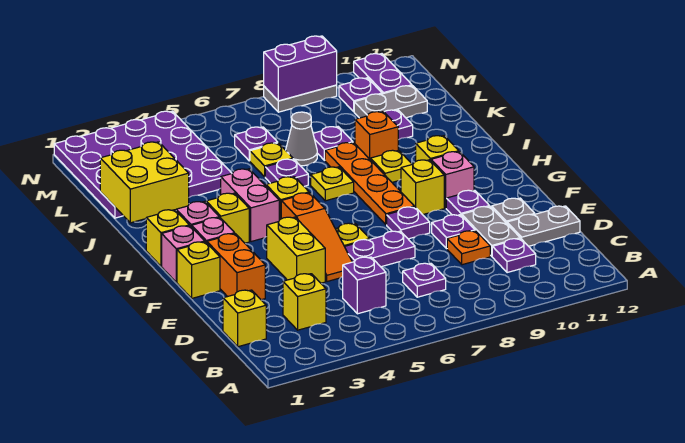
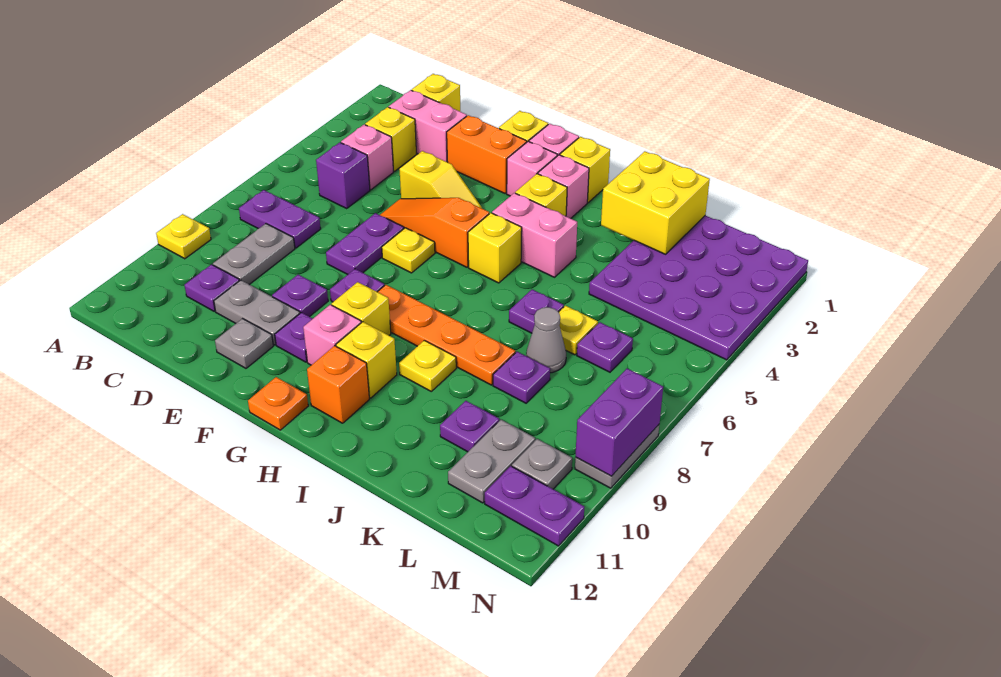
none -> pink 1x2 brick [389,90,467,162]
none -> pink 1x1 brick [341,125,393,190]
purple 1x1 plate [403,263,446,297] -> purple 1x2 plate [239,190,321,248]
orange 1x1 plate [447,231,490,265] -> orange 1x1 plate moved to [248,377,308,430]
grey 1x2 plate [507,206,580,246] -> grey 1x2 plate moved to [213,224,295,284]
yellow 1x2 brick [267,217,325,283] -> yellow 1x2 slope [399,151,482,208]
yellow 1x1 plate [311,167,354,201] -> yellow 1x1 plate moved to [156,214,211,259]
orange 1x1 brick [355,112,398,159] -> orange 1x1 brick moved to [307,346,369,423]
purple 1x1 plate [339,78,382,111] -> grey 1x1 plate [512,439,572,489]

